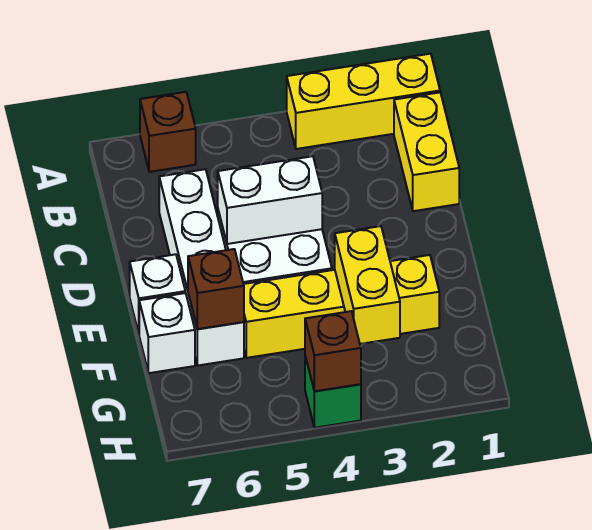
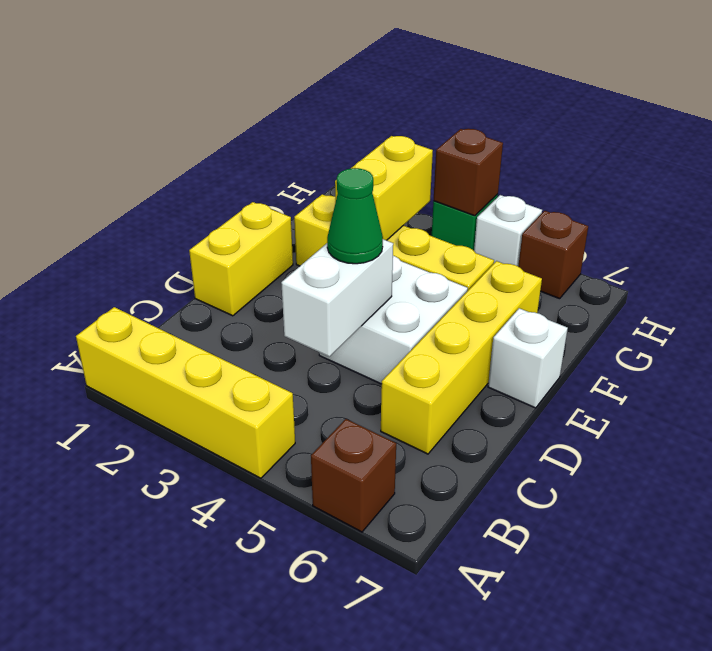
yellow 1x3 brick [287,54,440,149] -> yellow 1x4 brick [76,307,295,478]
yellow 1x2 brick [394,92,459,211] -> yellow 1x2 brick moved to [189,202,293,316]
white 1x4 brick [159,169,244,365] -> yellow 1x4 brick [381,261,542,454]
white 1x2 brick [218,156,322,244] -> white 1x2 brick turned to [281,239,393,357]
none -> green 1x1 cone [327,168,383,264]
brown 1x1 brick [188,249,244,329] -> brown 1x1 brick moved to [518,211,588,299]
white 1x1 brick [139,293,195,373] -> white 1x1 brick moved to [474,195,542,266]

